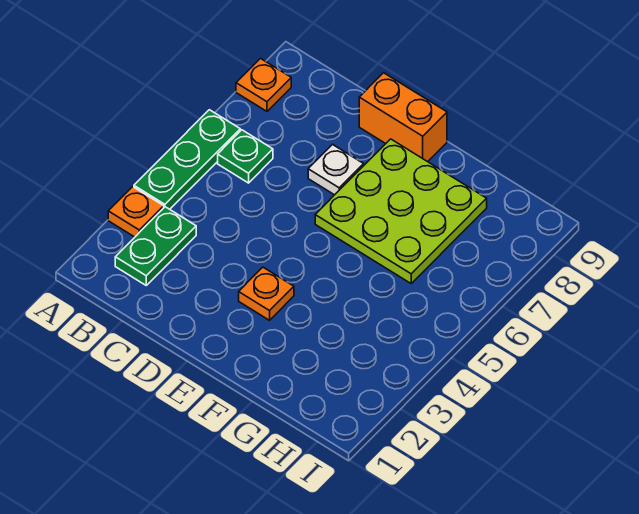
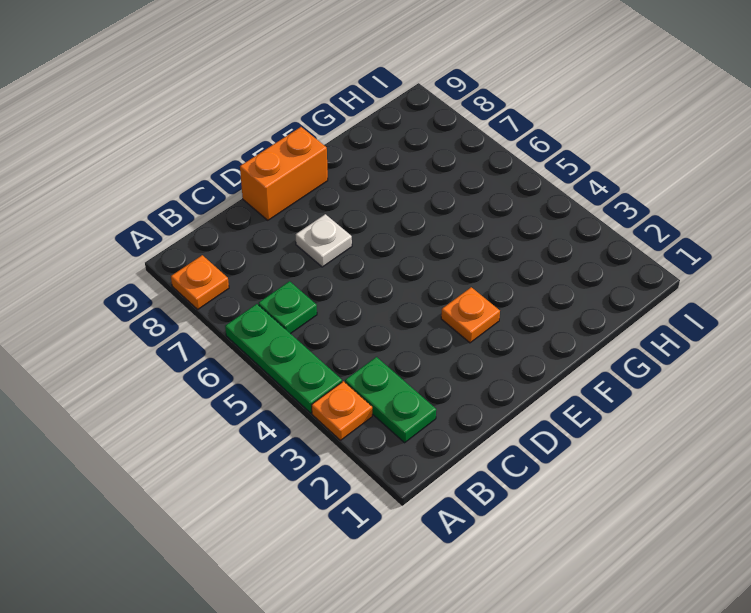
lime 3x3 plate [315,139,487,283] -> none

